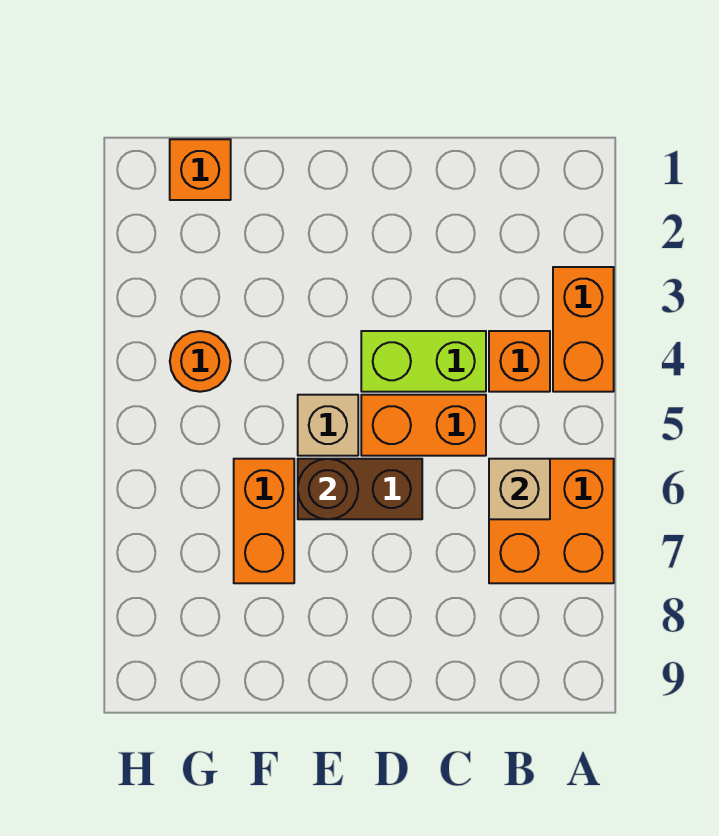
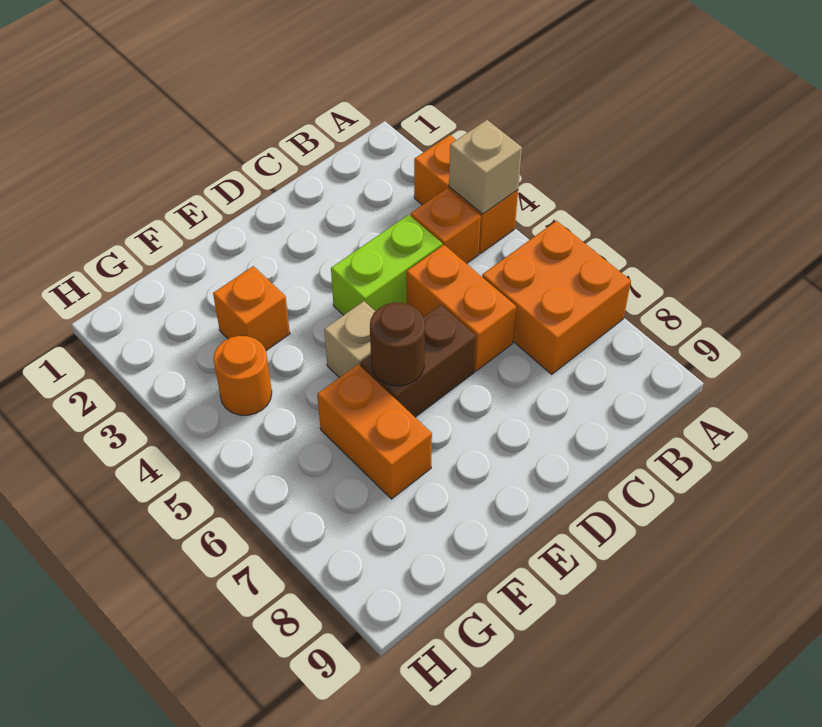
tan 1x1 brick [489,459,550,519] -> tan 1x1 brick moved to [449,120,522,214]
orange 1x2 brick [361,395,486,456] -> orange 1x2 brick turned to [406,245,516,371]
orange 1x1 brick [170,139,231,200] -> orange 1x1 brick moved to [213,266,290,350]

